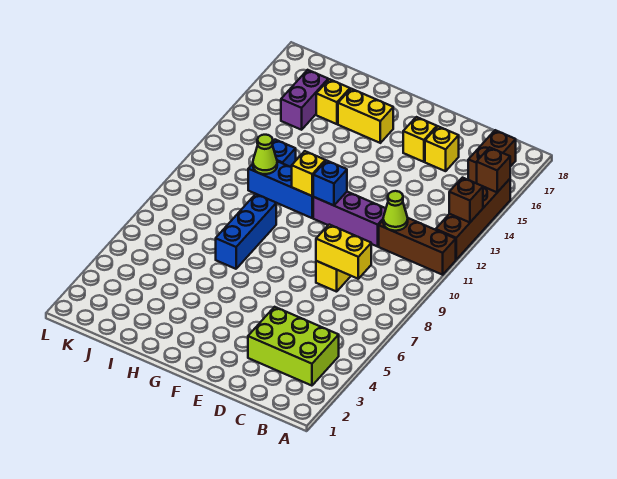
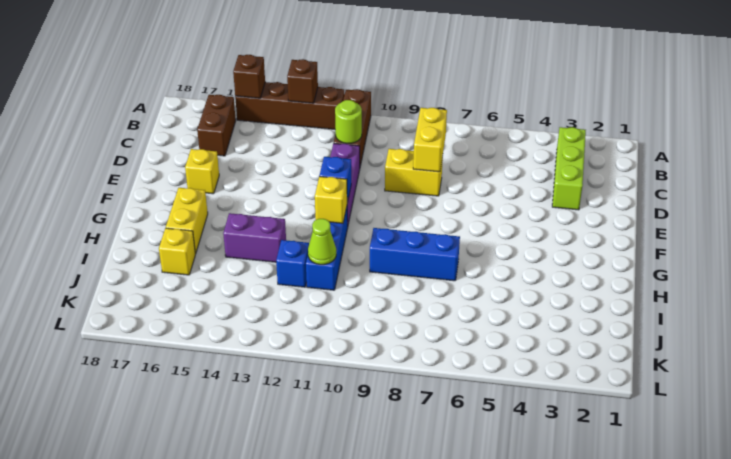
lime 2x3 brick [248,307,339,386] -> lime 1x3 brick [552,127,586,210]
brown 1x2 brick [468,130,516,183] -> brown 1x2 brick turned to [197,95,236,156]
lime 1x1 cone [383,191,408,231] -> lime 1x1 round brick [335,100,362,144]
yellow 1x1 brick [425,126,459,171] -> none
purple 1x2 brick [281,70,328,130] -> purple 1x2 brick moved to [223,213,286,262]

